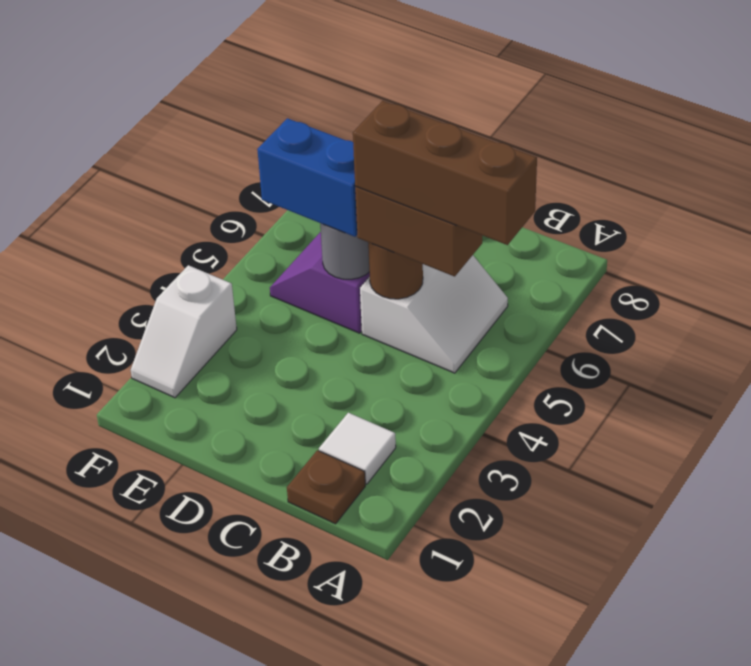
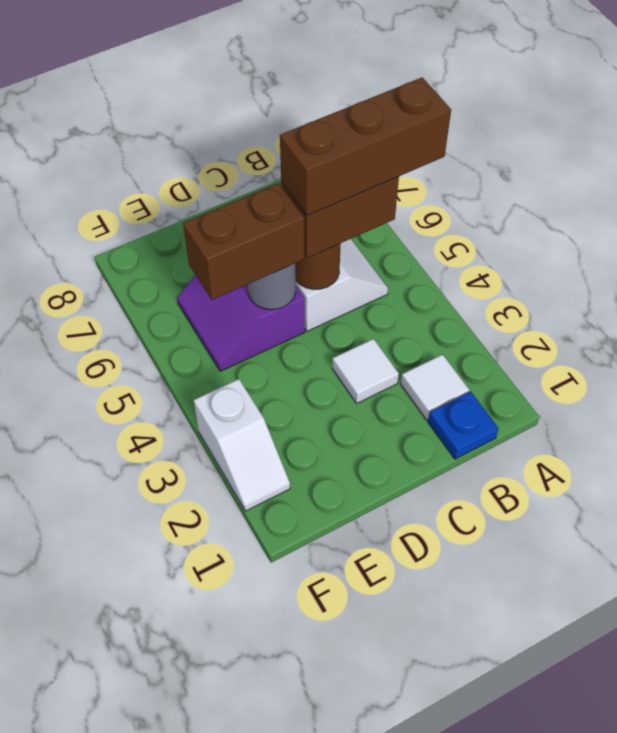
brown 1x1 plate [287,450,365,524] -> blue 1x1 plate [428,392,499,459]
none -> white 1x1 tile [332,339,399,403]
blue 1x2 brick [257,118,357,237] -> brown 1x2 brick [183,183,304,300]

